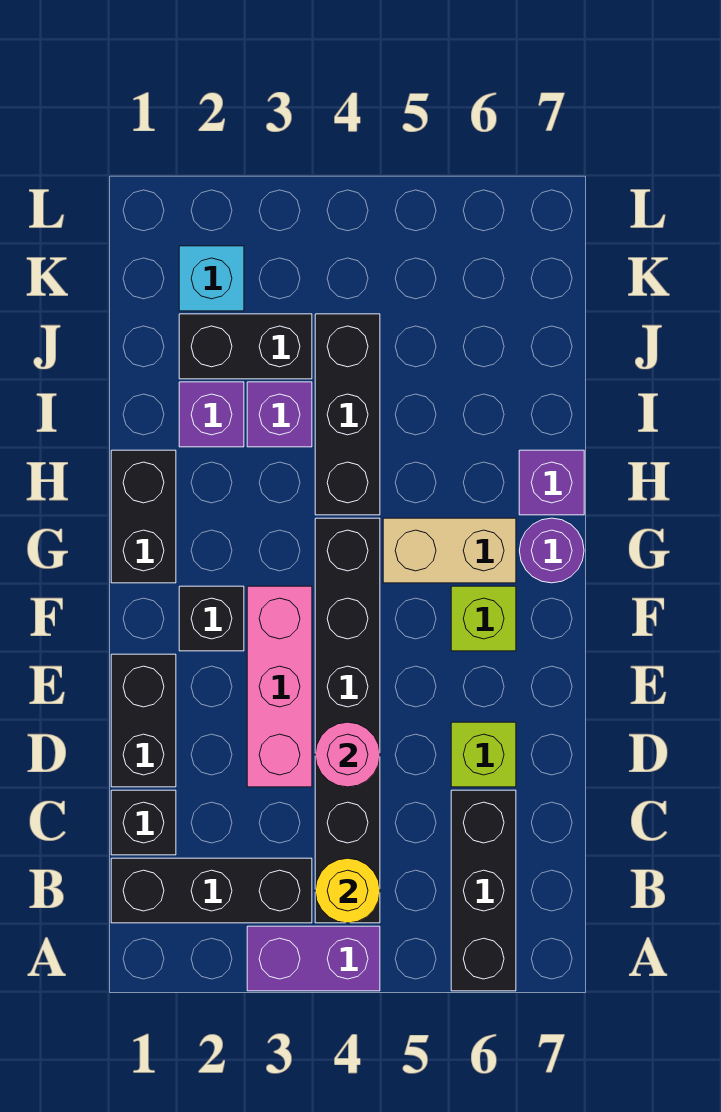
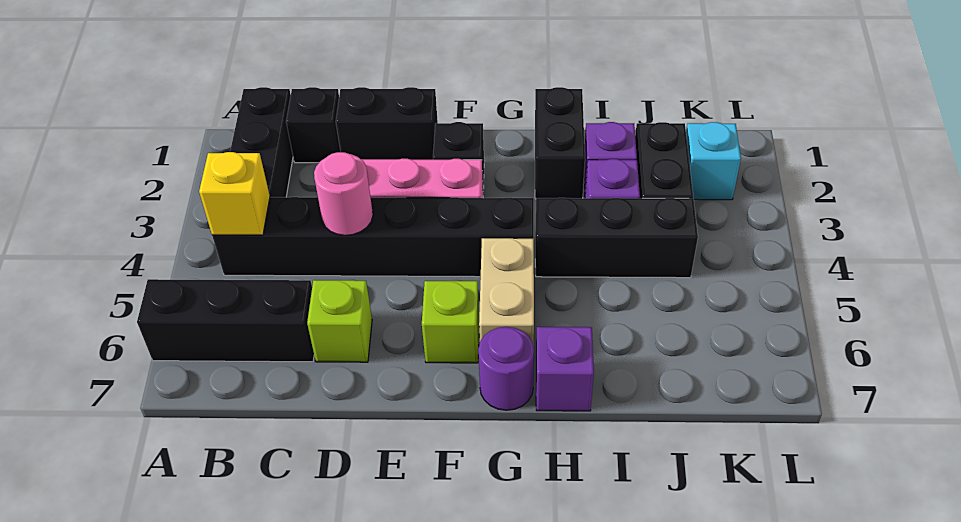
purple 1x2 brick [247,926,380,991] -> none
yellow 1x1 round brick [315,858,380,923] -> yellow 1x1 brick [199,152,270,235]
black 1x2 brick [111,450,176,583] -> black 1x2 brick turned to [535,87,585,199]

